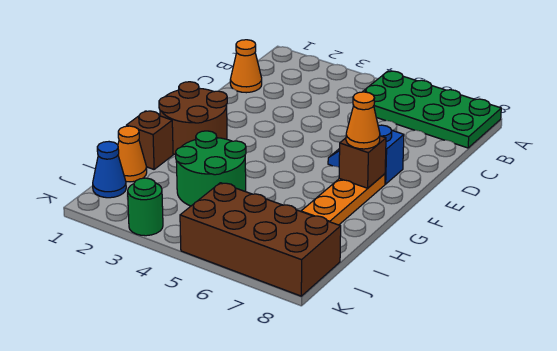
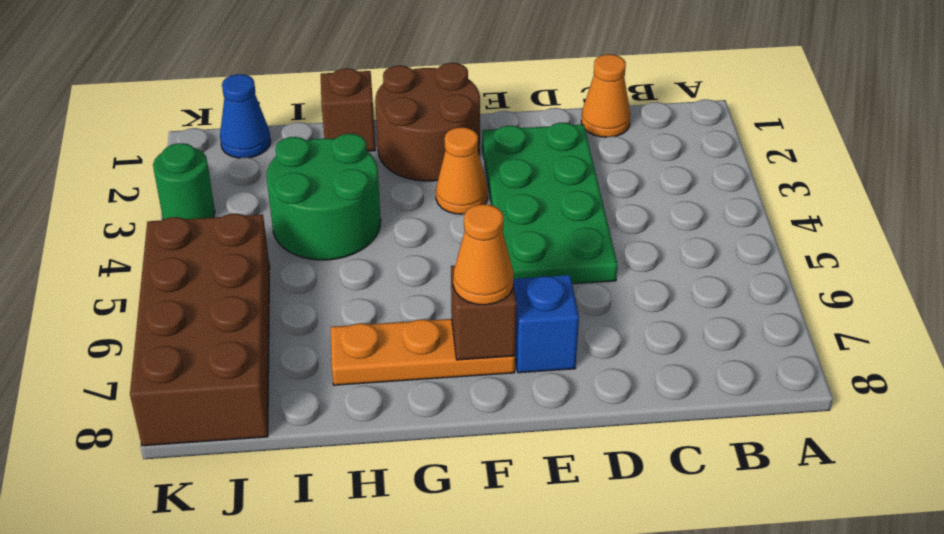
green 2x4 plate [363,71,501,148] -> green 2x4 plate moved to [482,123,618,284]
orange 1x1 cone [118,126,147,182] -> orange 1x1 cone moved to [436,127,487,214]

